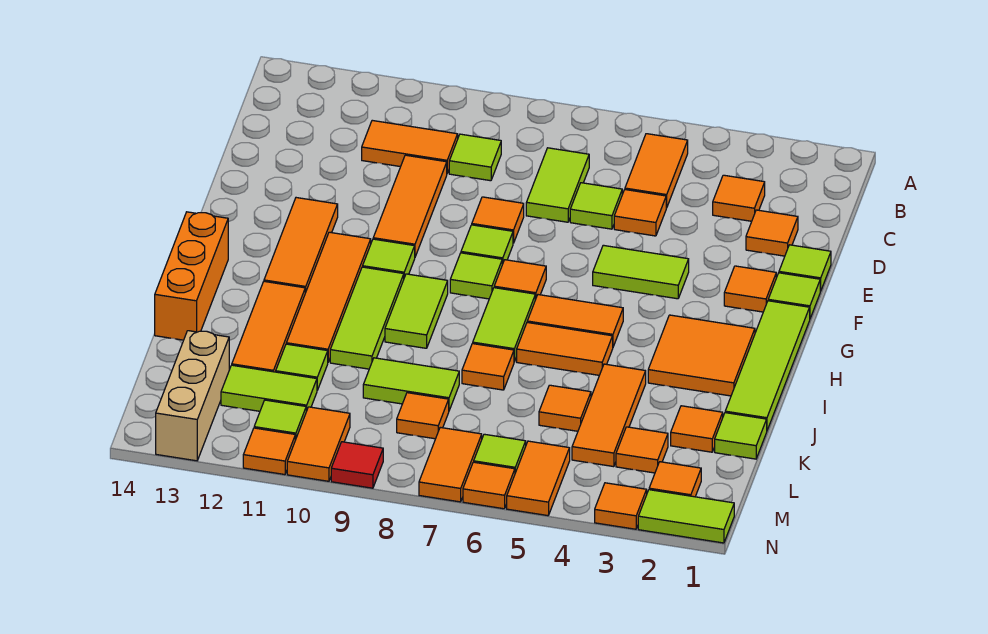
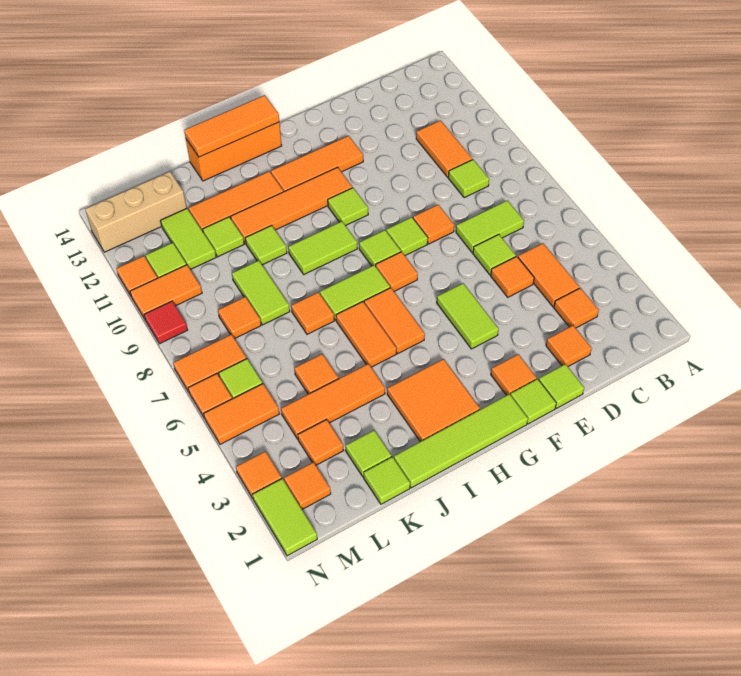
orange 1x2 tile [625,134,688,208] -> orange 1x2 tile turned to [518,243,580,307]
orange 1x3 tile [373,155,447,257] -> orange 1x3 tile moved to [184,95,279,157]
lime 1x3 tile [330,267,404,369] -> lime 1x1 tile [245,225,287,265]
orange 1x1 tile [671,406,723,452] -> lime 1x1 tile [346,430,392,477]

